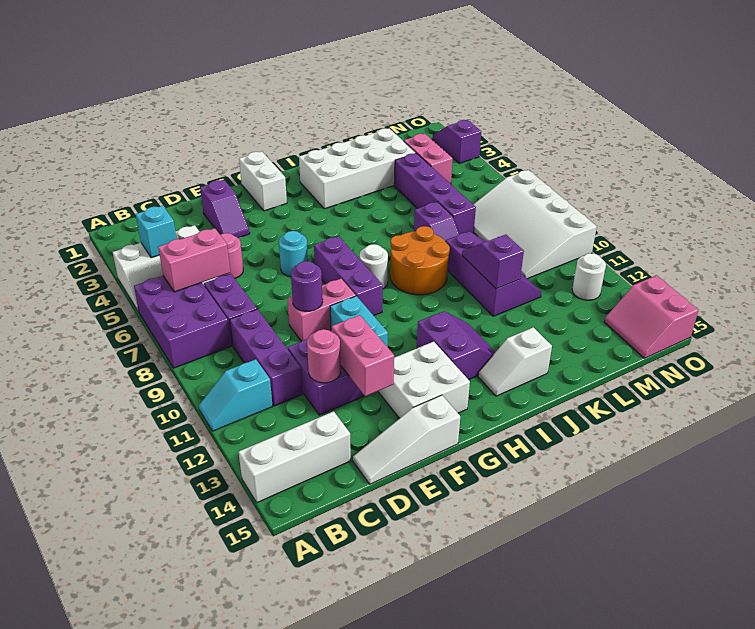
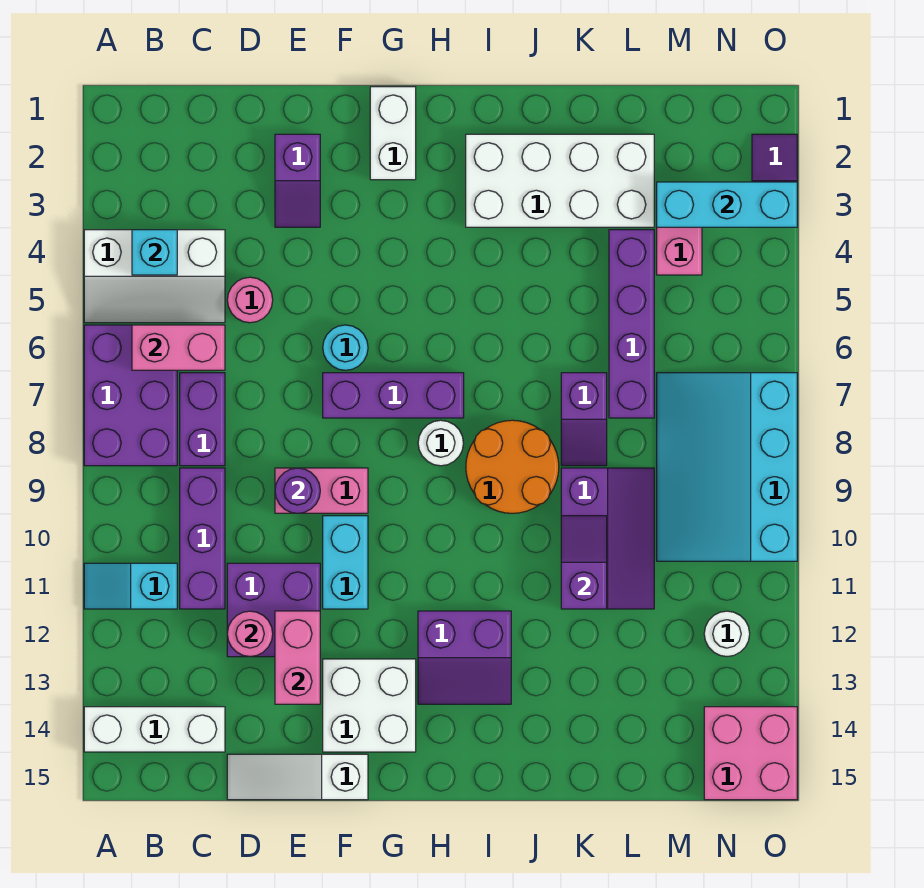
purple 1x3 brick [314,236,383,316] -> purple 1x3 brick turned to [323,373,464,418]
purple 2x2 slope [417,311,495,380] -> purple 2x2 slope turned to [418,611,511,704]
white 1x2 slope [478,327,552,396] -> none
none -> cyan 1x3 brick [657,182,797,227]
white 3x4 slope [473,170,597,279] -> cyan 3x4 slope [657,373,797,561]
pink 2x2 slope [605,275,698,358] -> pink 2x2 brick [704,707,797,800]

